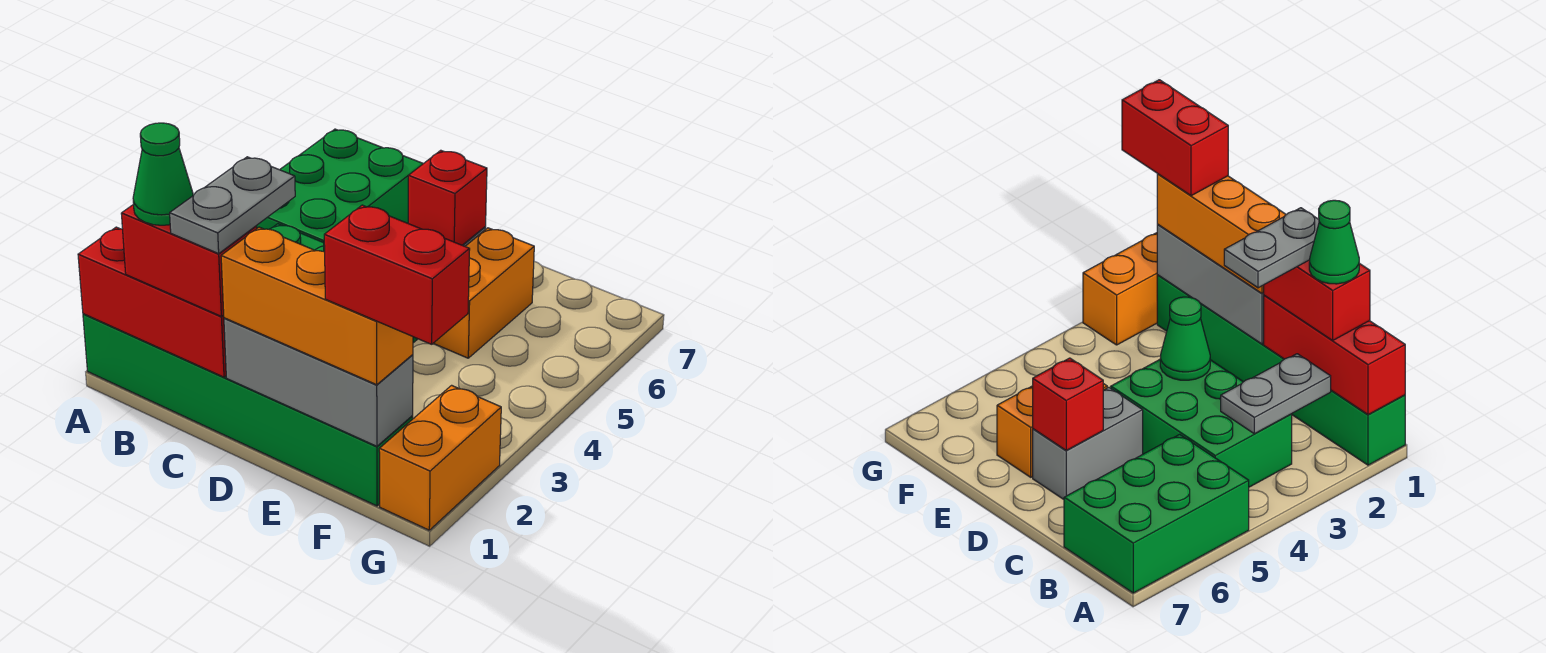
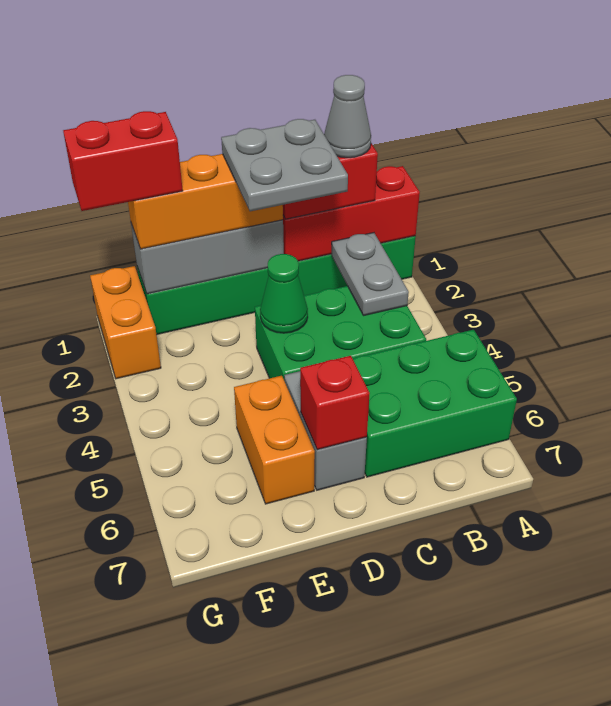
green 2x3 brick [256,129,423,243] -> green 2x3 brick turned to [353,330,517,477]
green 1x1 cone [133,123,193,225] -> grey 1x1 cone [324,75,371,158]
grey 1x2 plate [170,157,295,254] -> grey 2x2 plate [221,119,348,211]

